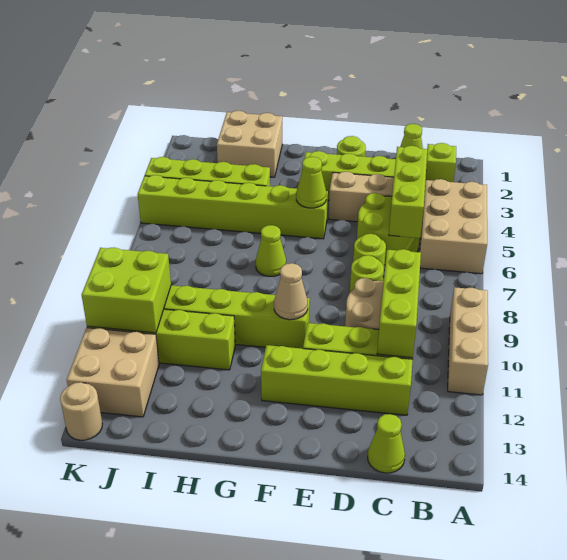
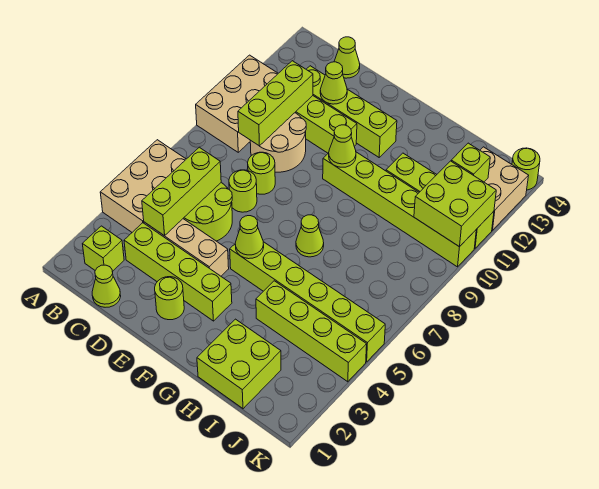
tan 1x3 brick [448,287,488,395] -> tan 2x3 brick [196,55,278,152]
none -> lime 1x1 cone [320,62,347,104]
tan 1x1 cone [274,263,308,320] -> lime 1x1 cone [329,125,356,167]
tan 2x2 brick [217,111,282,177] -> lime 2x2 brick [197,319,281,409]
none -> lime 1x1 brick [451,143,490,182]
tan 1x1 round brick [60,382,102,440] -> lime 1x1 round brick [512,148,540,190]

